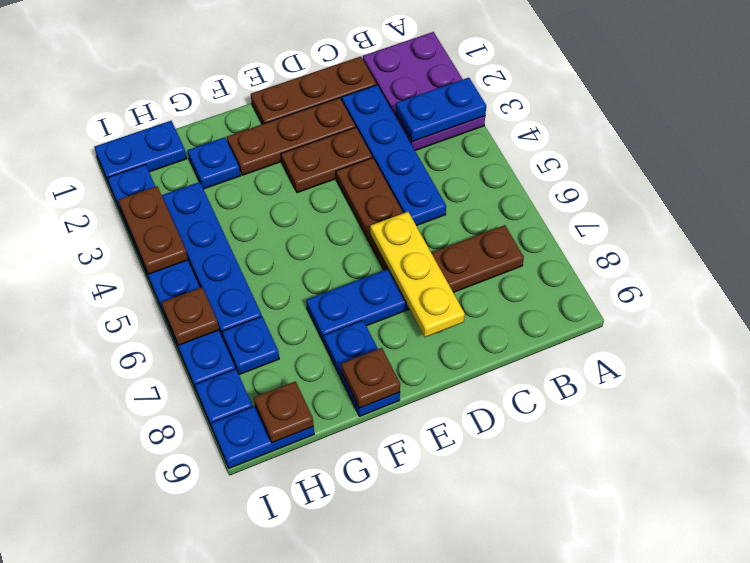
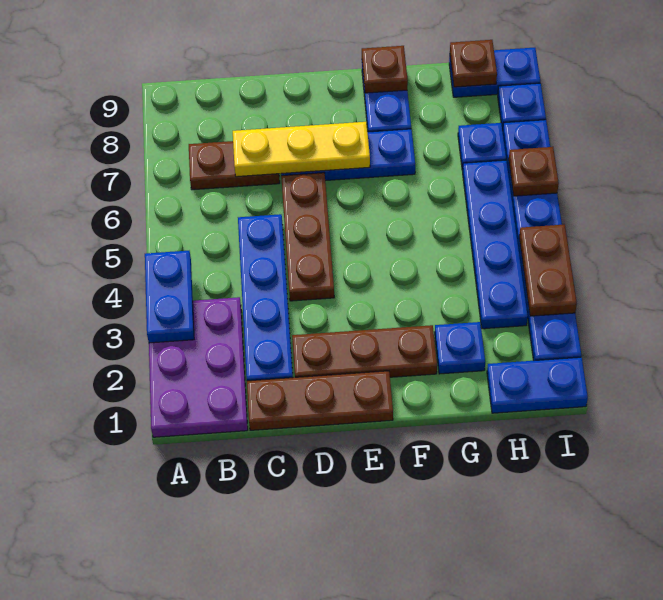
blue 1x2 plate [396,78,486,142] -> blue 1x2 plate turned to [145,251,194,343]
brown 1x2 plate [281,127,372,193] -> none
yellow 1x3 plate [370,212,465,337] -> yellow 1x3 plate turned to [233,122,370,177]

